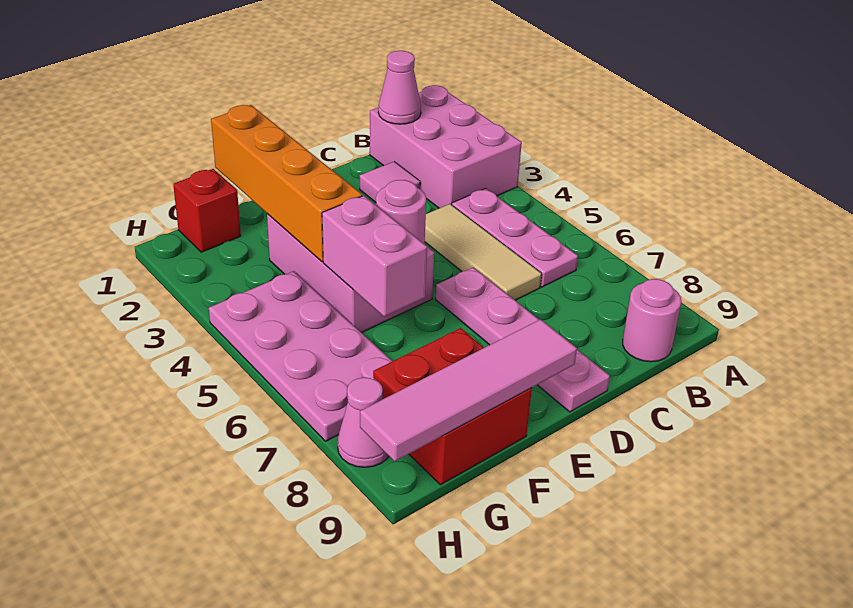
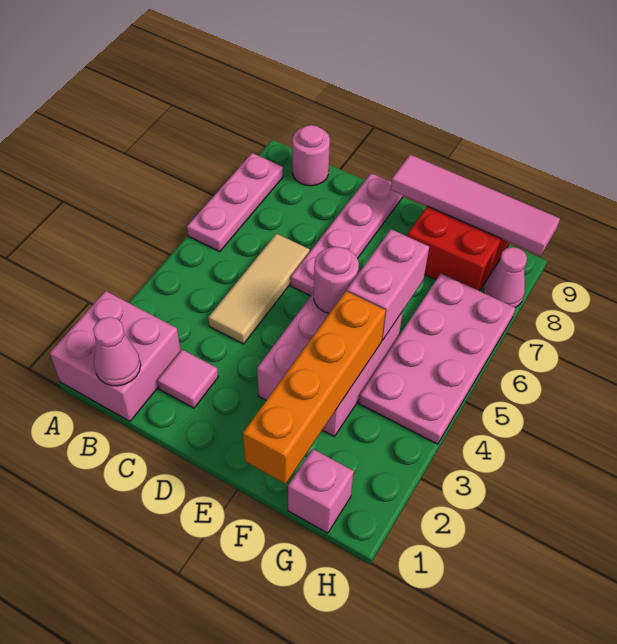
pink 2x3 brick [370,85,522,208] -> pink 2x2 brick [50,291,181,421]
pink 1x3 plate [452,188,578,287] -> pink 1x3 plate moved to [187,153,283,252]
red 1x1 brick [173,169,241,252] -> pink 1x1 brick [288,449,354,533]

